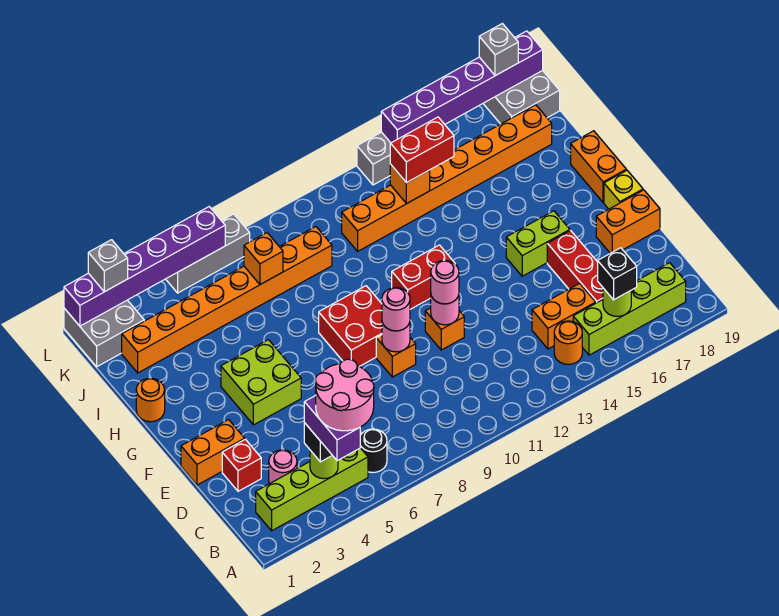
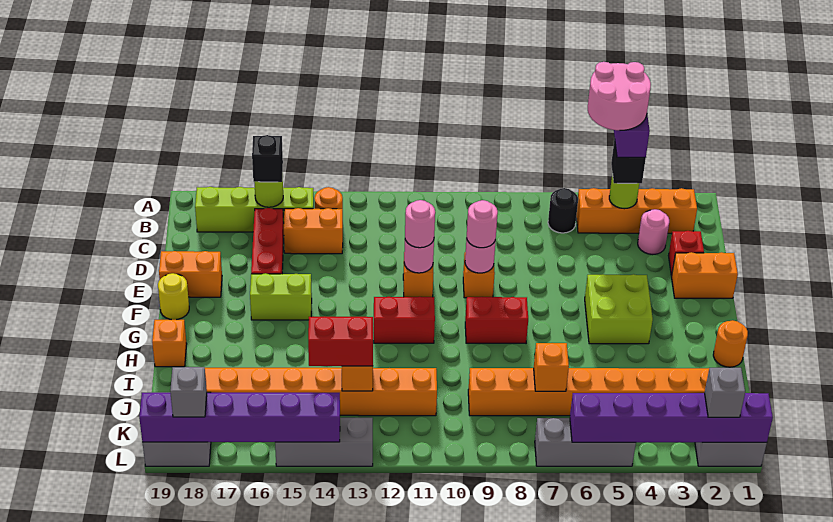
lime 1x4 brick [256,448,368,531] -> orange 1x4 brick [576,188,697,233]
red 2x2 brick [319,286,382,367] -> red 1x2 brick [465,297,528,343]
yellow 1x1 brick [604,170,643,209] -> yellow 1x1 round brick [158,273,189,320]
orange 1x2 brick [571,131,626,203] -> orange 1x1 brick [152,319,187,367]

